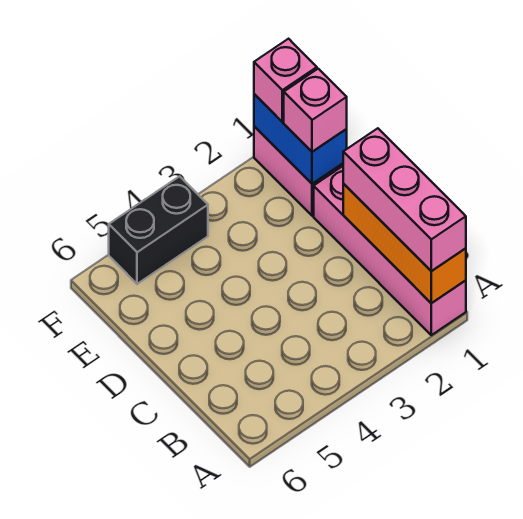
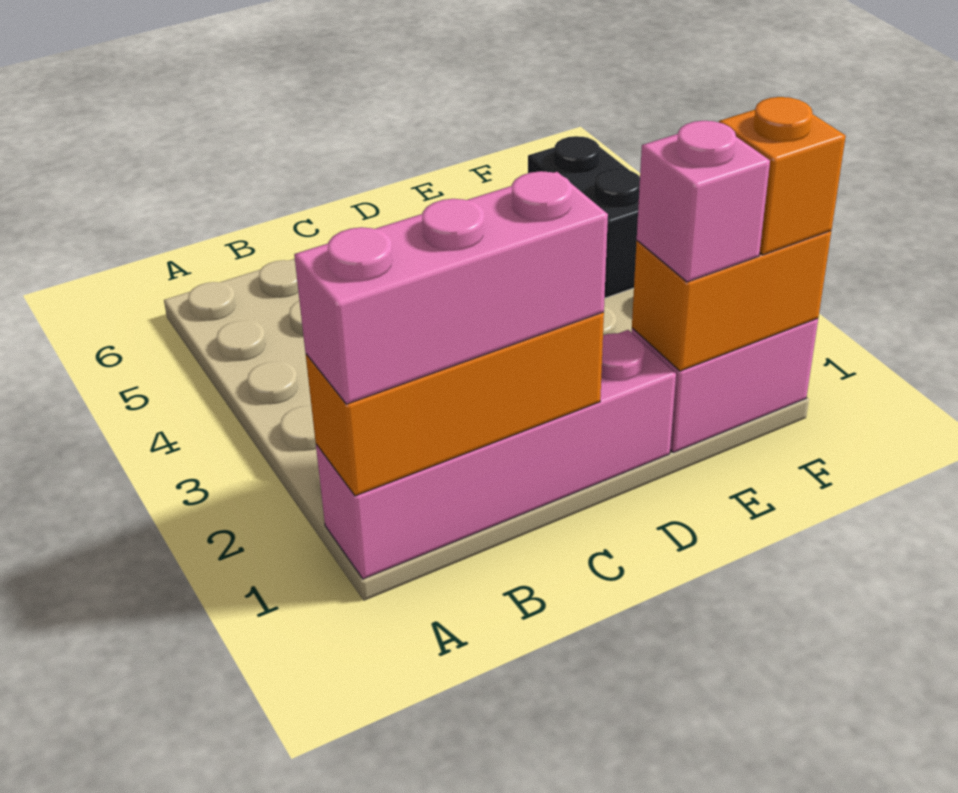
blue 1x2 brick [254,94,347,184] -> orange 1x2 brick [632,231,831,371]
pink 1x1 brick [254,39,317,122] -> orange 1x1 brick [719,97,846,255]

